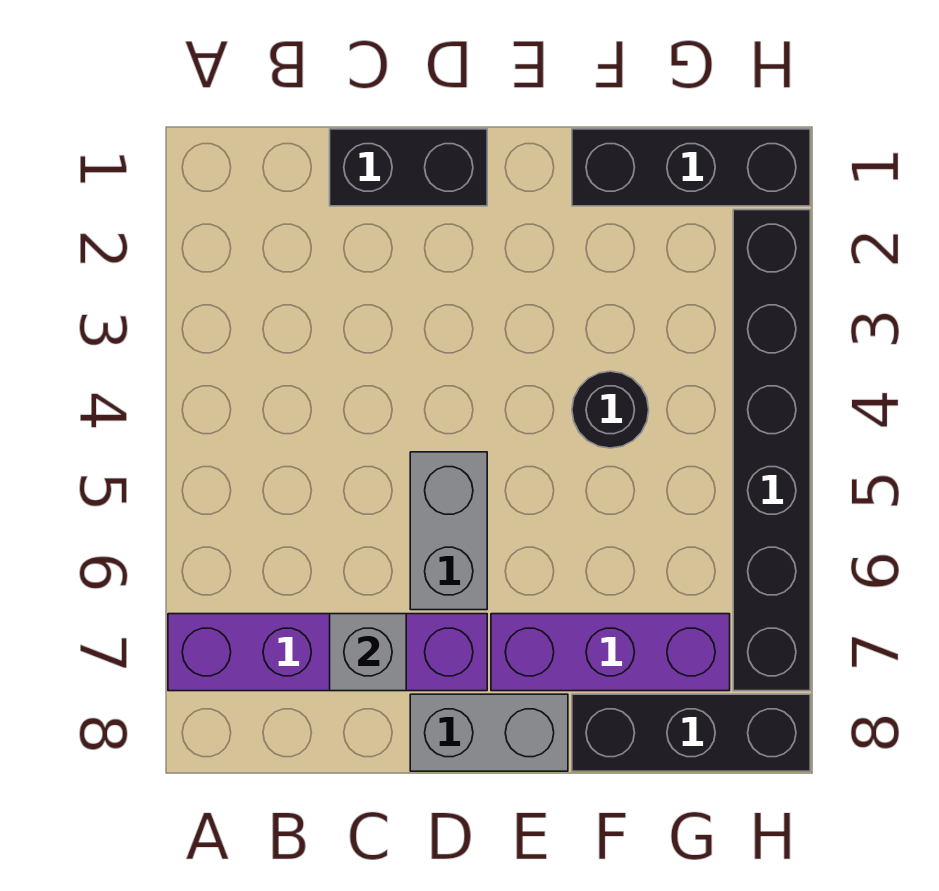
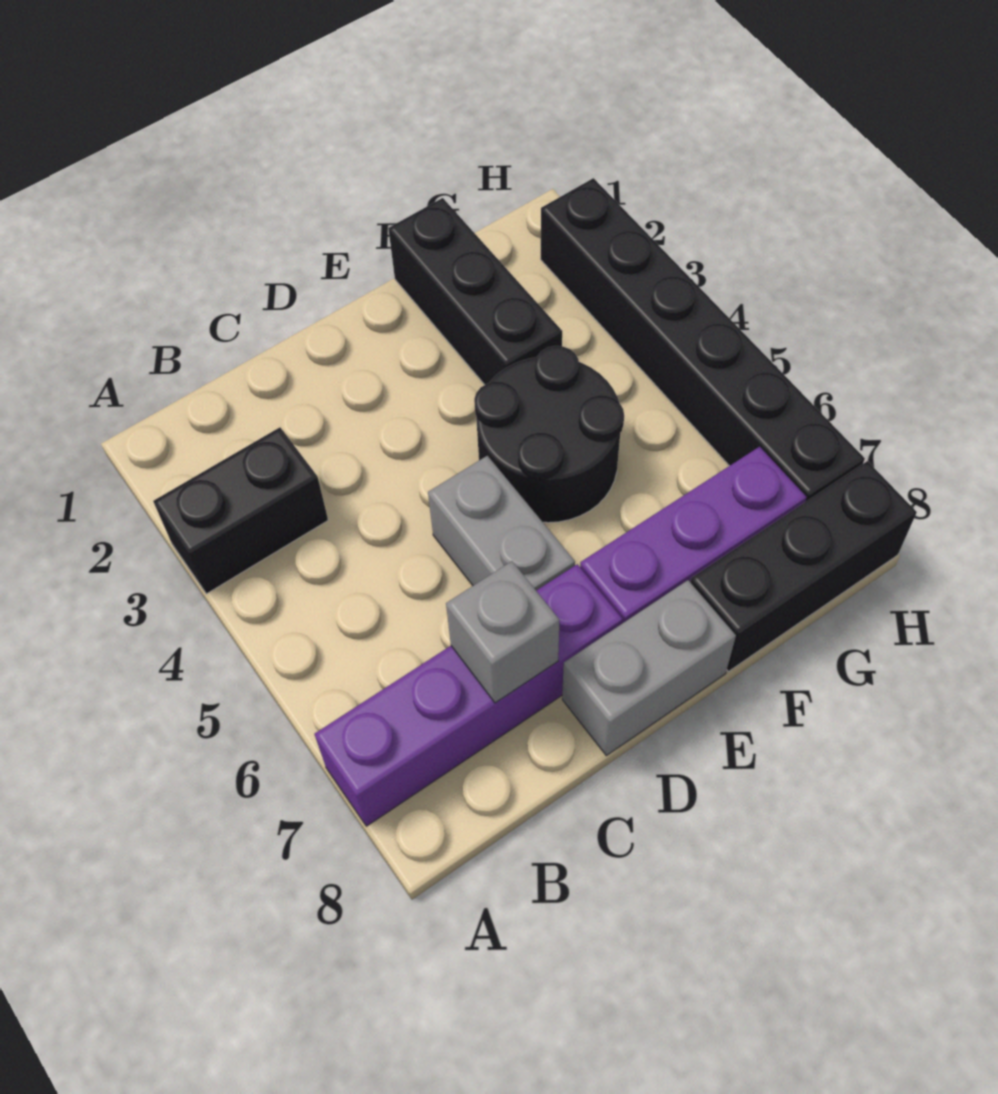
black 1x2 brick [330,129,487,206] -> black 1x2 brick moved to [153,427,328,594]
black 1x3 brick [572,129,810,206] -> black 1x3 brick turned to [388,198,562,385]
black 1x1 round brick [572,371,649,448] -> black 2x2 round brick [474,346,624,523]

